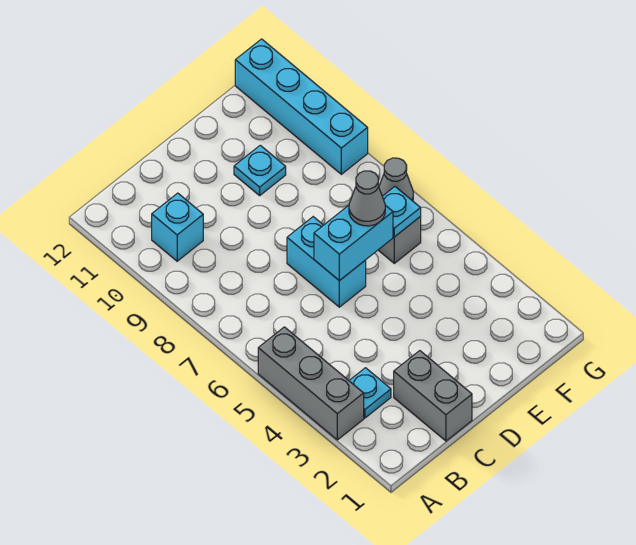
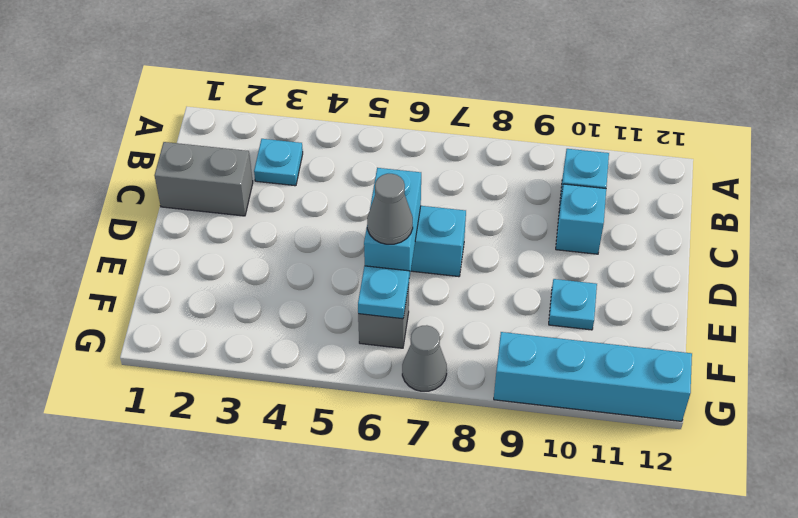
grey 1x3 brick [258,327,364,440] -> none
none -> cyan 1x1 brick [556,184,606,254]

